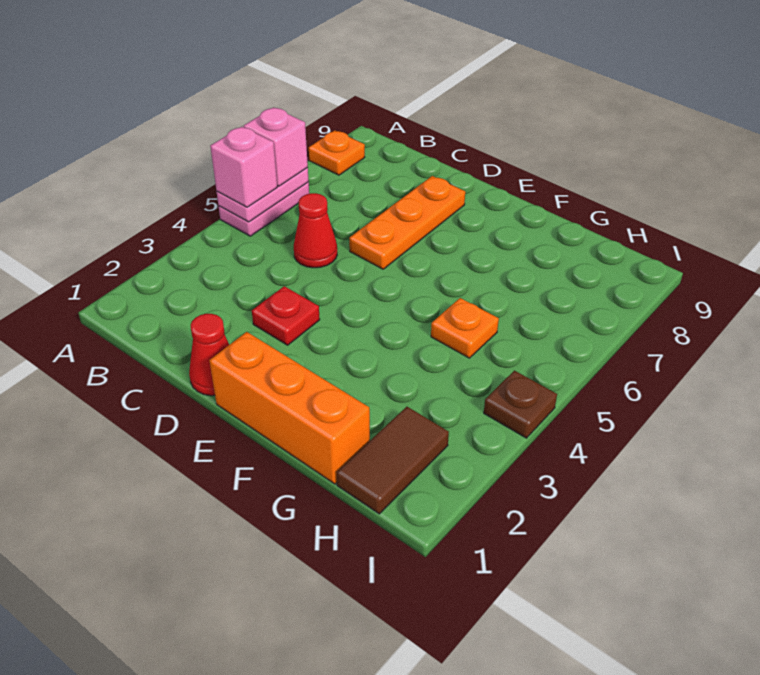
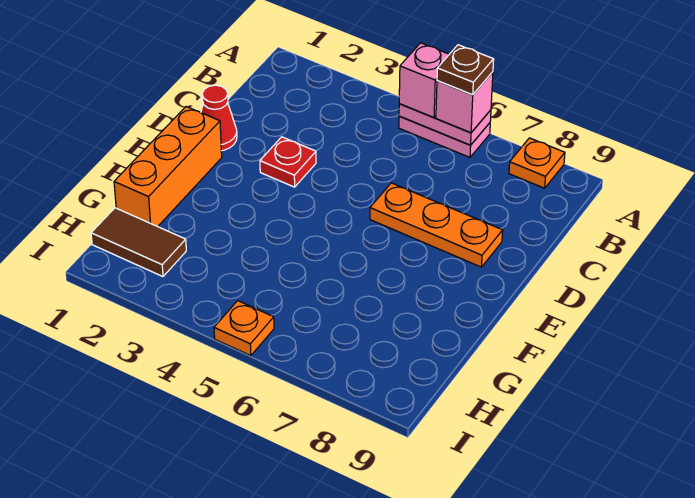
red 1x1 cone [294,193,337,268] -> none
orange 1x1 plate [431,298,499,358] -> orange 1x1 plate moved to [214,301,274,356]
brown 1x1 plate [484,371,557,438] -> brown 1x1 plate moved to [437,45,494,95]

